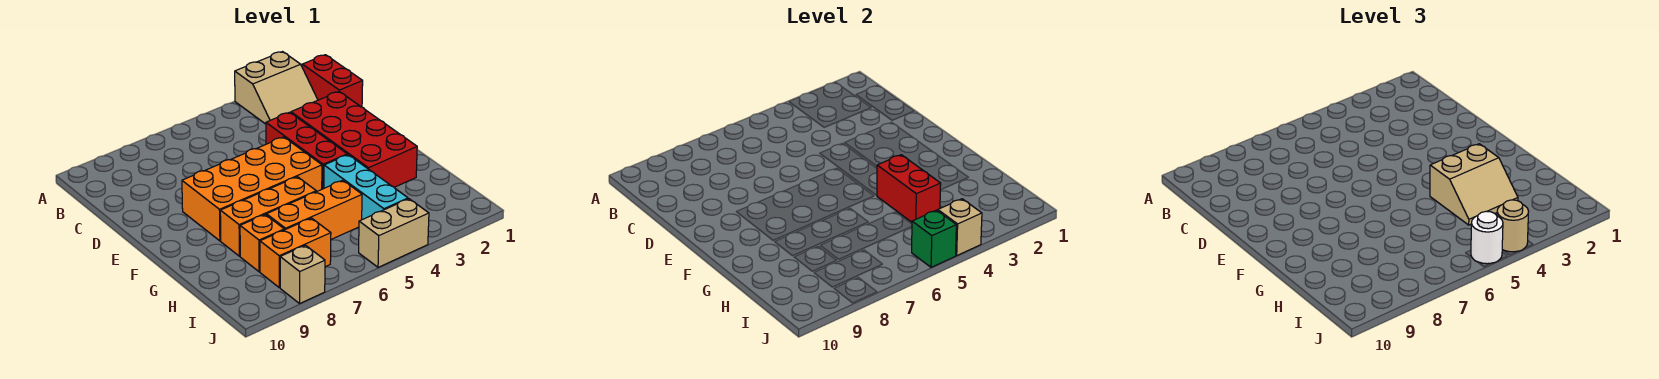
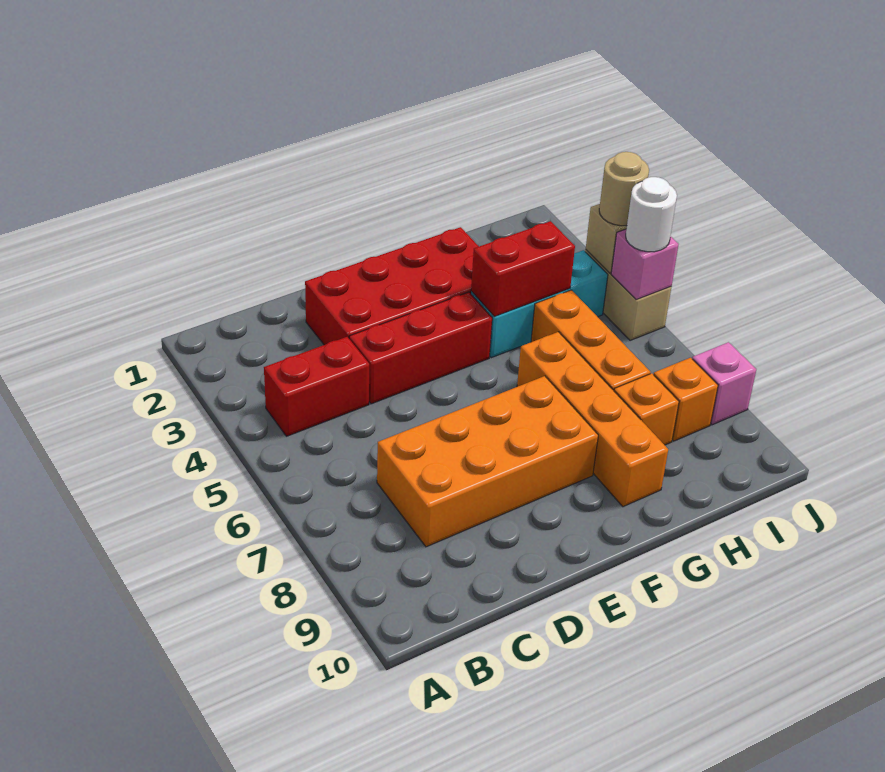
tan 2x2 slope [235,52,318,124] -> none
red 1x2 brick [302,55,363,107] -> red 1x2 brick moved to [264,337,369,436]
orange 2x4 brick [182,137,322,241] -> orange 2x4 brick turned to [377,376,598,547]
tan 2x2 slope [1430,144,1518,225] -> none
orange 1x3 brick [220,177,316,256] -> orange 1x4 brick [517,332,668,507]
orange 1x2 brick [260,218,331,287] -> orange 1x1 brick [654,358,718,441]
green 1x1 brick [912,210,956,267] -> pink 1x1 brick [611,229,679,299]
tan 1x1 brick [280,245,325,303] -> pink 1x1 brick [692,342,756,425]

